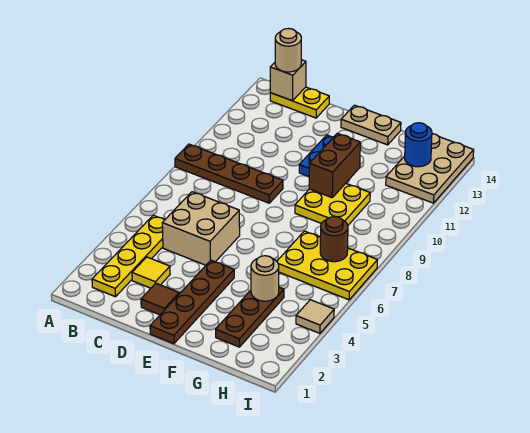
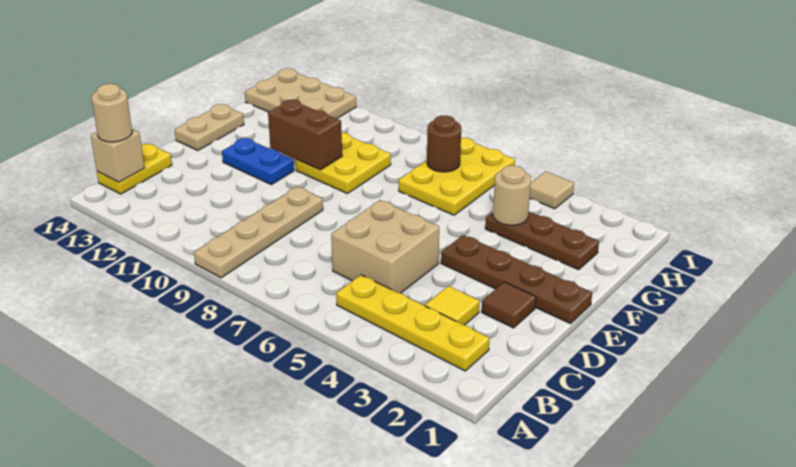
brown 1x4 plate [175,144,283,203] -> tan 1x4 plate [194,187,323,278]
blue 1x1 round brick [405,123,432,167] -> none

